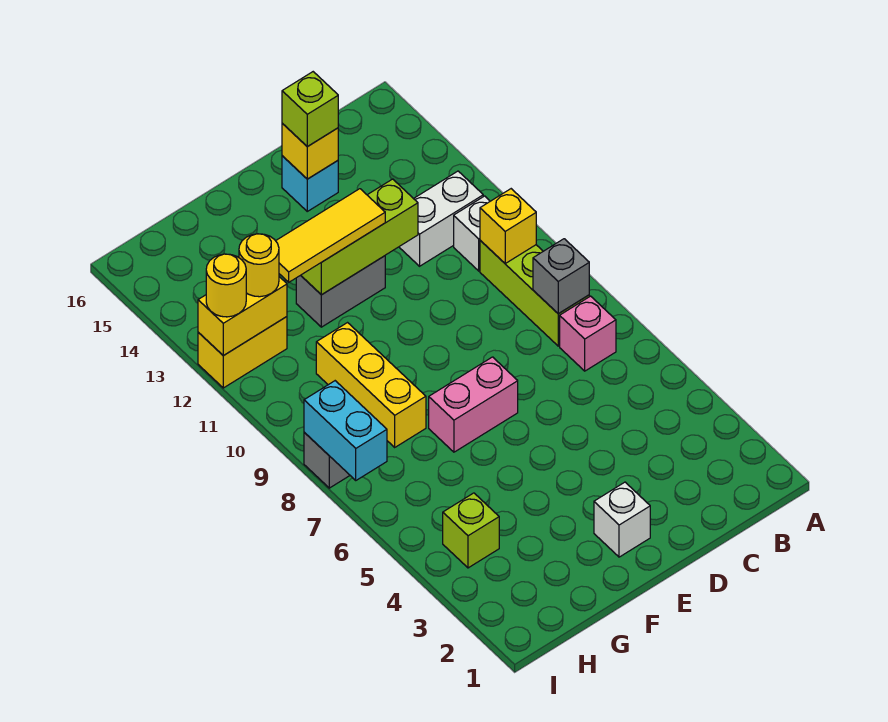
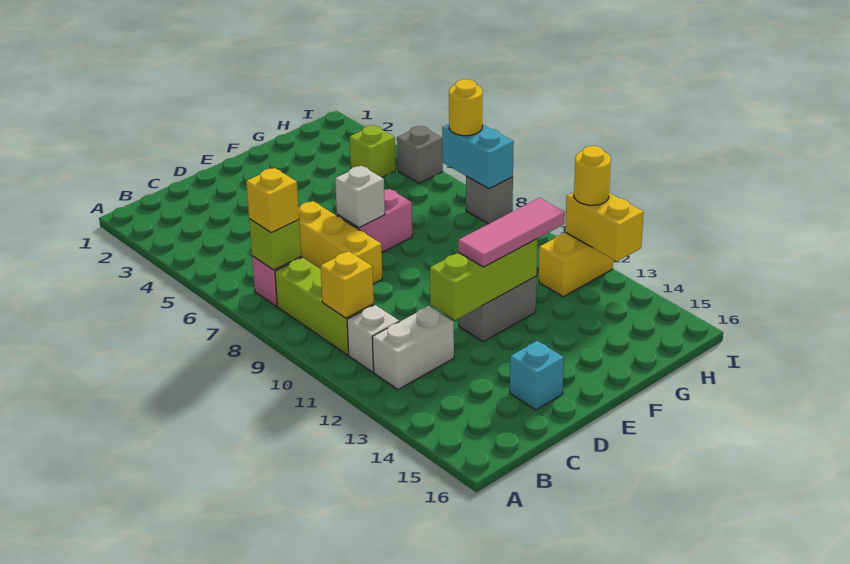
grey 1x1 brick [533,239,589,314] -> grey 1x1 brick moved to [397,126,443,183]
yellow 1x1 brick [282,123,338,179] -> yellow 1x1 brick moved to [246,168,299,233]
lime 1x1 brick [282,72,338,147] -> lime 1x1 brick moved to [249,219,301,270]
white 1x1 brick [594,482,650,557] -> white 1x1 brick moved to [335,166,385,228]
yellow 1x3 tile [276,189,385,282] -> pink 1x3 tile [458,198,565,267]
yellow 1x3 brick [316,323,426,447] -> yellow 1x3 brick moved to [299,201,382,284]
yellow 1x2 brick [198,277,287,356] -> yellow 1x2 brick turned to [565,192,643,261]
yellow 1x1 round brick [239,234,279,297] -> yellow 1x1 round brick moved to [449,79,482,136]

